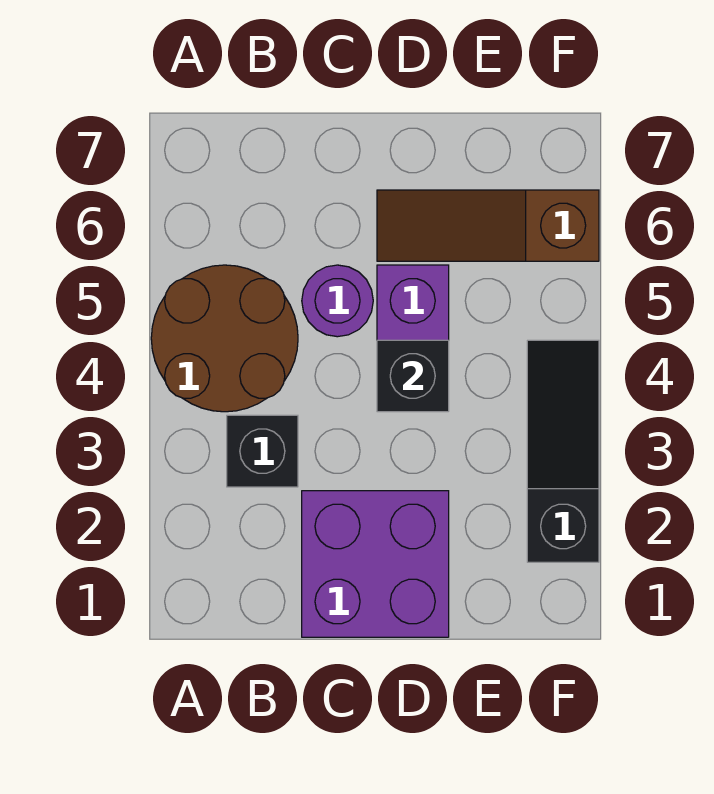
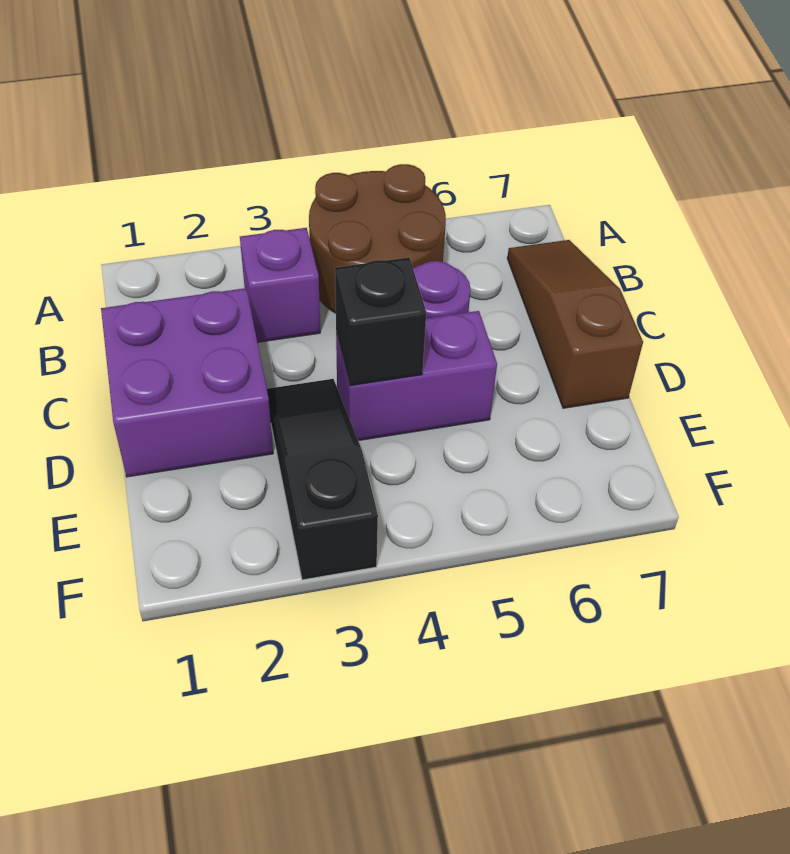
black 1x1 brick [227,415,298,487] -> purple 1x1 brick [240,228,320,342]
brown 1x3 slope [377,190,599,261] -> brown 1x3 slope moved to [507,240,643,408]
black 1x3 slope [527,340,599,562] -> black 1x3 slope turned to [267,379,378,580]

